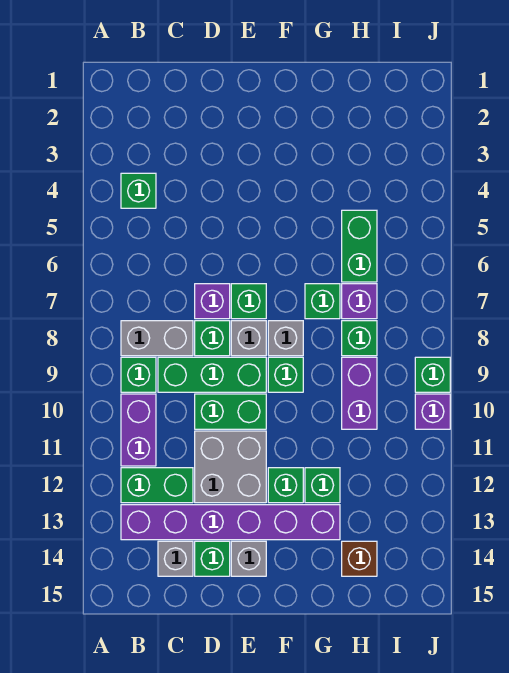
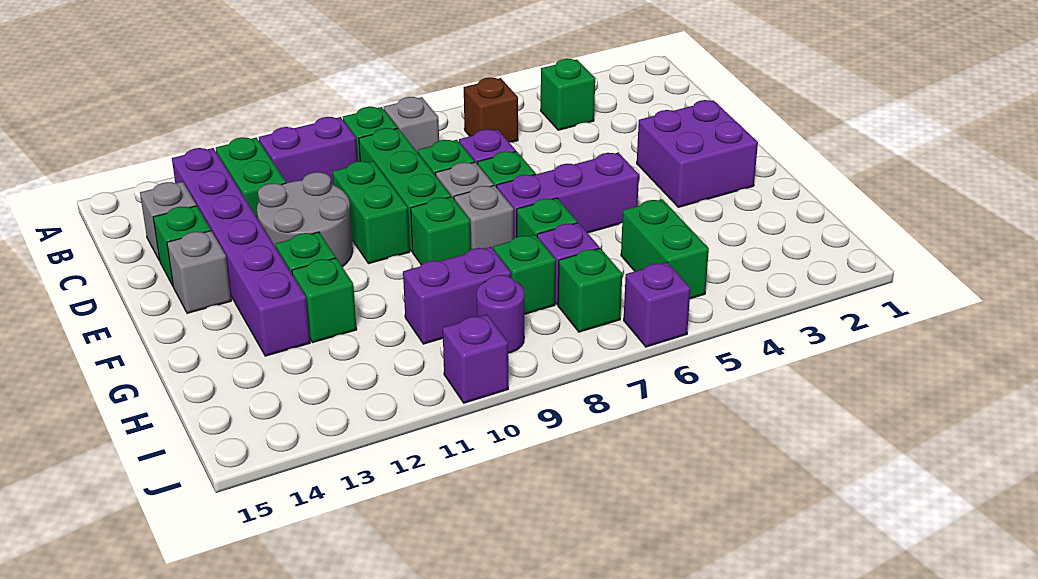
grey 1x2 brick [121,321,193,356] -> grey 1x1 brick [384,97,439,153]
grey 2x2 brick [195,431,266,503] -> grey 2x2 round brick [257,172,353,267]
none -> purple 2x2 brick [637,100,758,207]
none -> purple 1x3 brick [497,153,639,238]
green 1x2 brick [342,210,377,282] -> green 1x2 brick turned to [621,199,709,299]
brown 1x1 brick [342,541,377,576] -> brown 1x1 brick moved to [464,78,518,142]
none -> purple 1x1 round brick [477,275,524,353]
none -> purple 1x1 brick [624,262,691,347]
green 1x1 brick [415,357,450,392] -> green 1x1 brick moved to [558,248,622,332]

